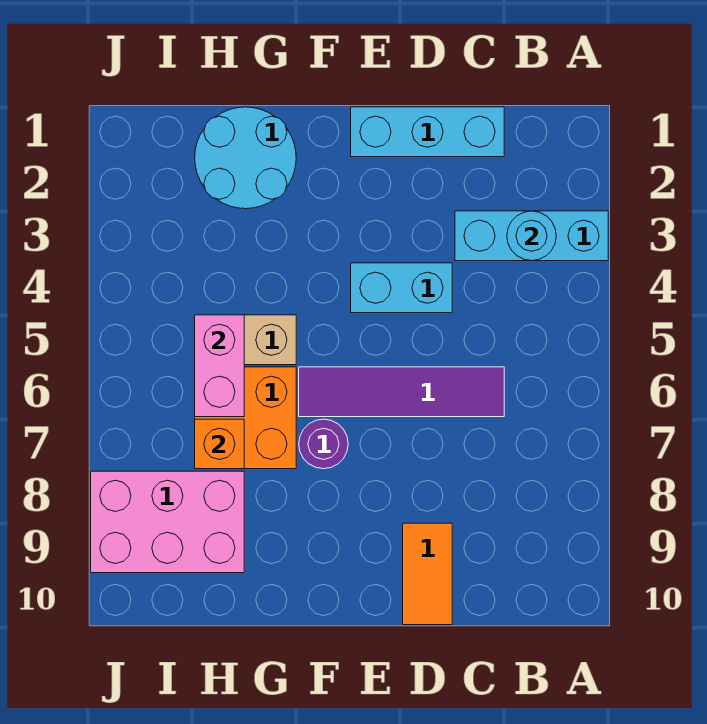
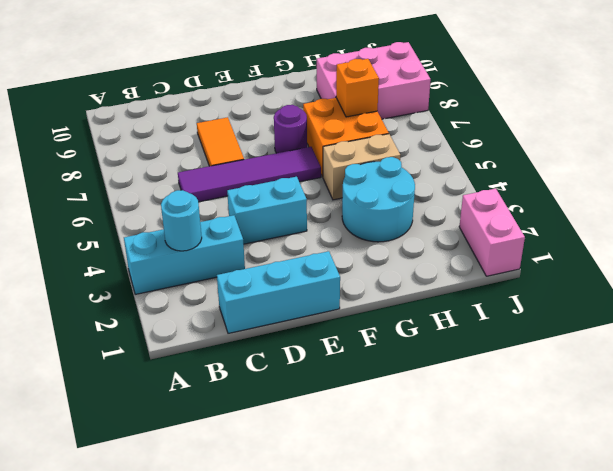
orange 1x2 tile [403,523,452,625] -> orange 1x2 tile moved to [197,117,244,166]
cyan 2x2 round brick [195,107,296,209] -> cyan 2x2 round brick moved to [342,157,415,242]
pink 1x2 brick [195,315,244,417] -> pink 1x2 brick moved to [459,188,525,276]

